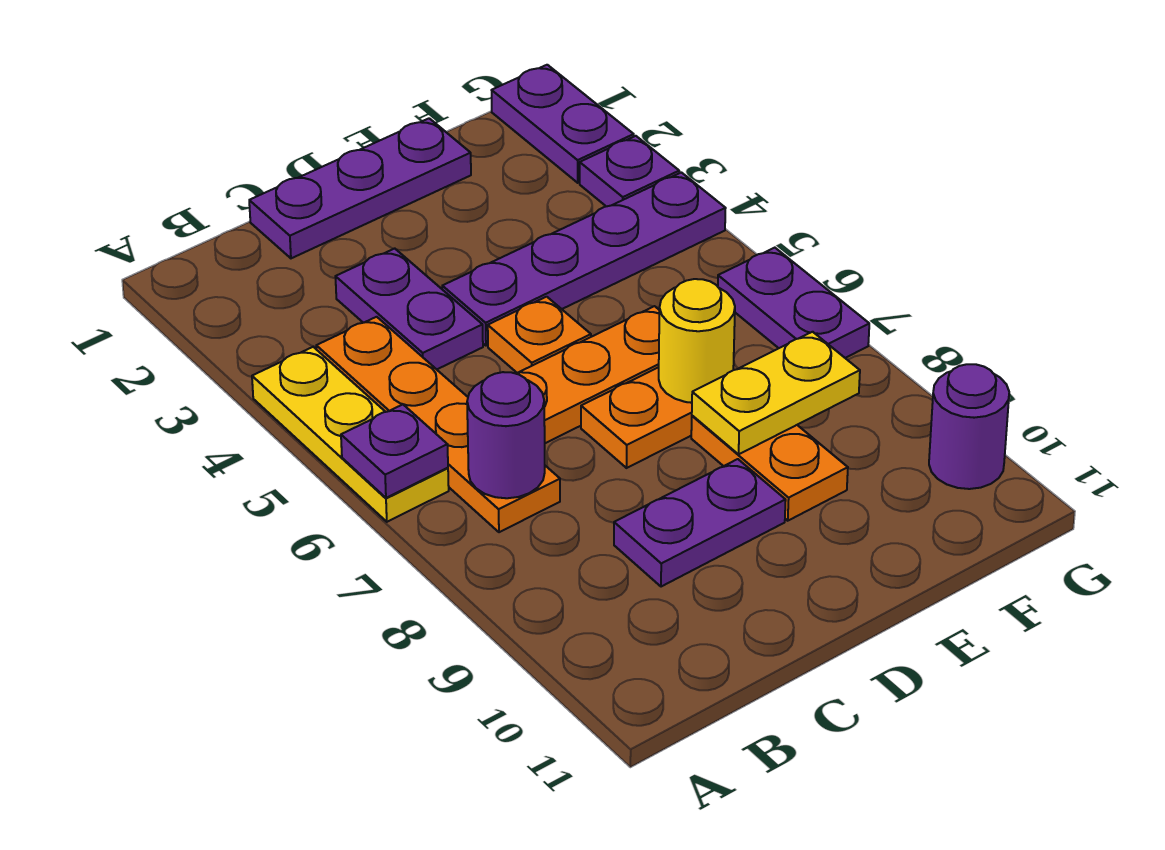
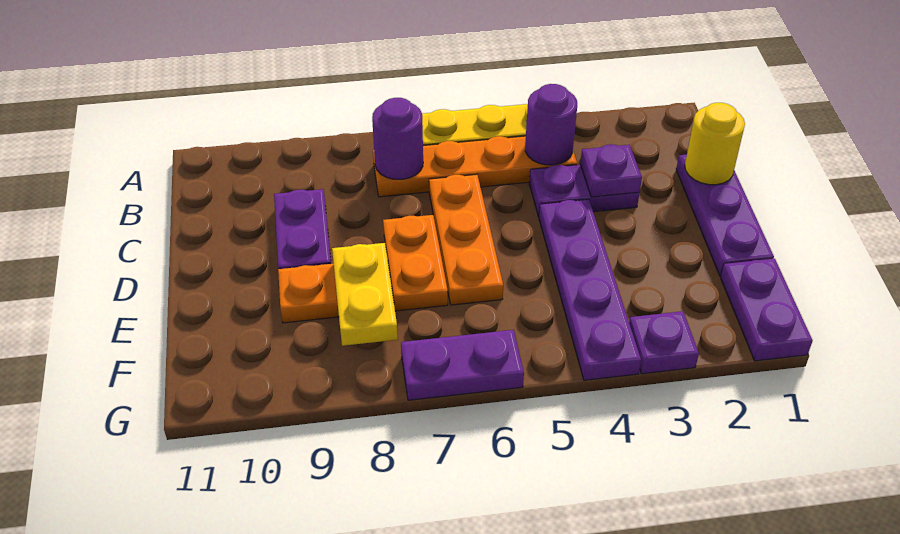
purple 1x1 plate [341,405,448,498] -> purple 1x1 plate moved to [580,144,642,197]
orange 1x1 plate [488,297,591,373] -> none
yellow 1x1 round brick [659,279,735,403] -> yellow 1x1 round brick moved to [685,103,745,185]
purple 1x2 plate [492,65,634,183] -> purple 1x2 plate turned to [721,259,813,361]
purple 1x1 round brick [929,364,1009,489] -> purple 1x1 round brick moved to [525,84,577,165]

